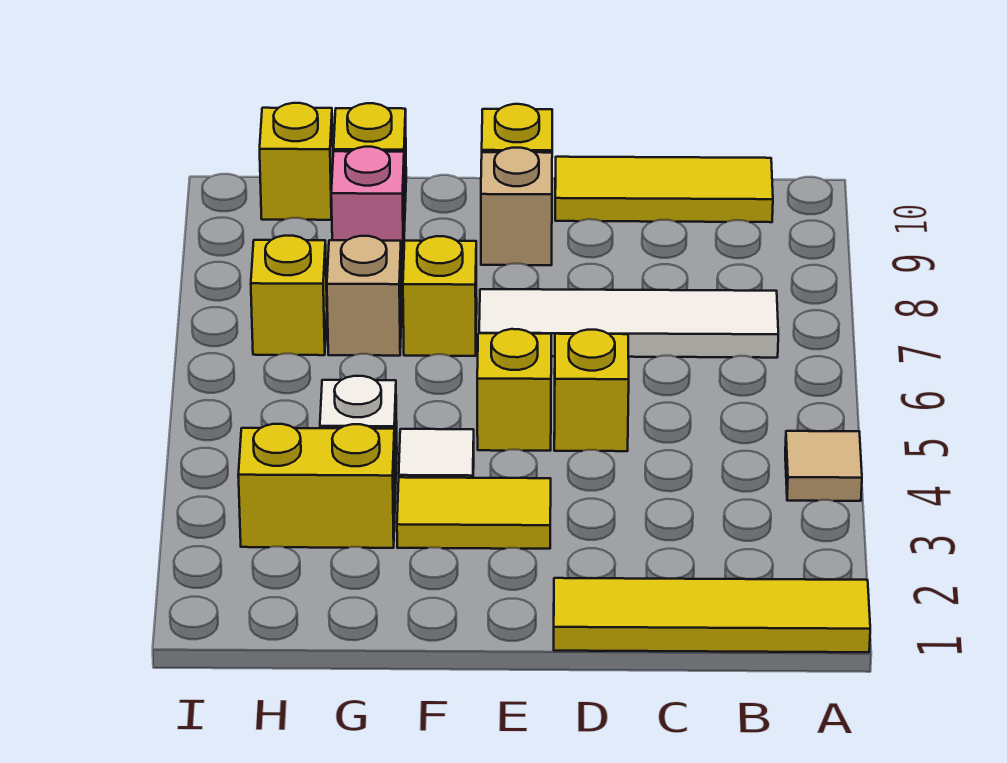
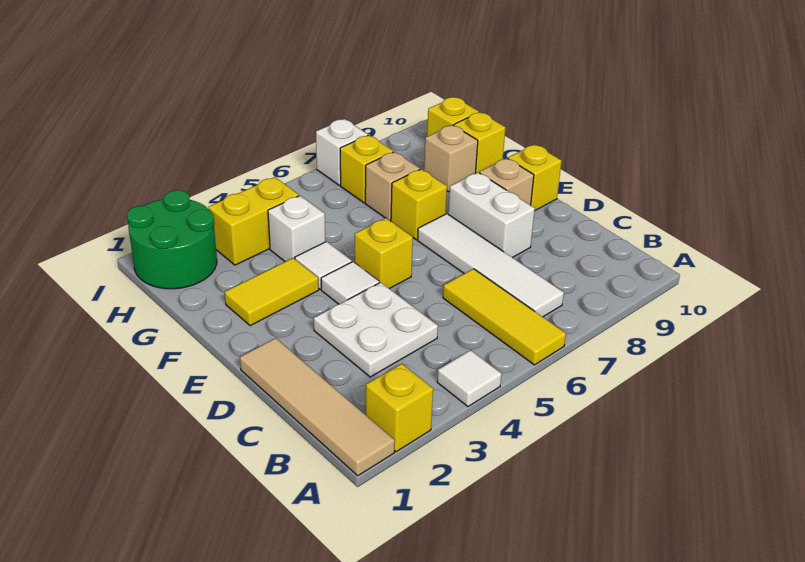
yellow 1x4 tile [554,578,870,652] -> tan 1x4 tile [240,338,395,476]
tan 1x1 tile [785,431,862,501] -> white 1x1 tile [437,350,502,406]
yellow 1x3 tile [555,157,773,222] -> yellow 1x3 tile moved to [443,269,566,365]
none -> white 2x2 plate [314,282,438,377]
yellow 1x1 brick [554,330,629,451] -> yellow 1x1 brick moved to [366,364,433,452]
none -> white 1x2 brick [448,172,535,258]
yellow 1x2 tile [397,477,551,549] -> yellow 1x2 tile turned to [225,258,319,326]
none -> white 1x1 tile [321,262,379,304]
yellow 1x2 brick [238,424,395,548] -> yellow 1x2 brick turned to [209,177,299,265]
pink 1x1 brick [331,147,405,265] -> tan 1x1 brick [424,125,478,192]
none -> green 2x2 round brick [127,190,217,289]
none -> white 1x1 brick [316,119,368,185]

